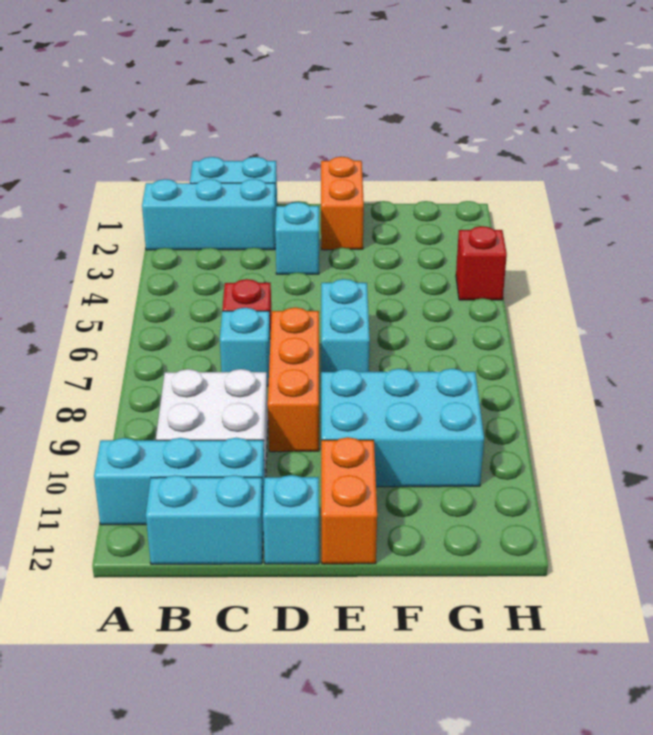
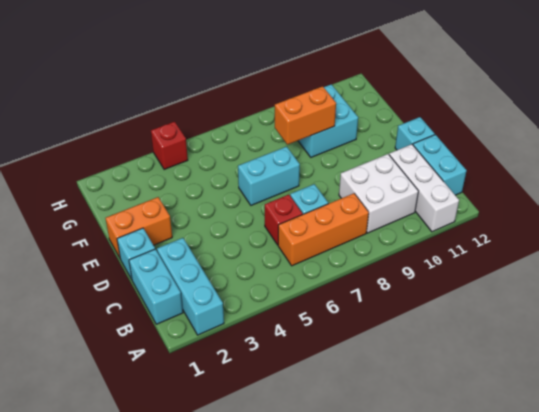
cyan 1x3 brick [94,438,265,525] -> white 1x3 brick [389,144,459,232]
cyan 1x1 brick [275,202,319,274] -> cyan 1x1 brick moved to [117,228,155,279]
orange 1x3 brick [268,308,319,452] -> orange 1x3 brick moved to [278,193,369,266]
cyan 2x3 brick [321,369,484,487] -> cyan 2x2 brick [298,84,358,157]
orange 1x2 brick [321,437,377,564] -> orange 1x2 brick moved to [274,86,336,145]

